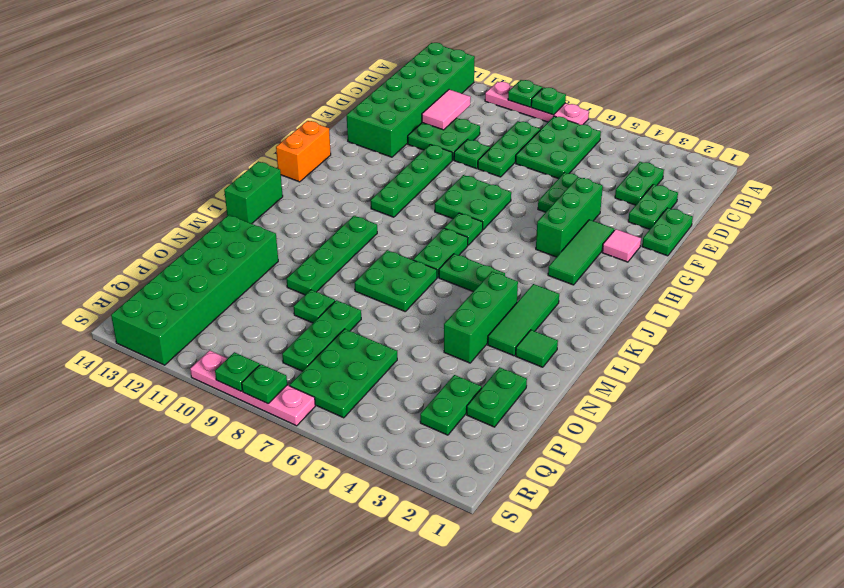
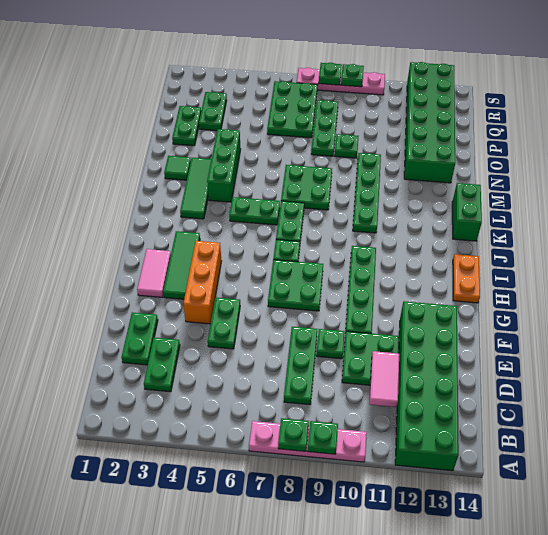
green 2x3 plate [516,116,601,179] -> none
green 1x2 plate [642,208,693,256] -> none
green 1x3 brick [536,177,603,257] -> orange 1x3 brick [183,241,221,324]
pink 1x1 tile [602,229,641,262] -> pink 1x2 tile [137,249,171,297]
orange 1x2 brick [276,121,331,182] -> orange 1x2 plate [453,254,480,303]

